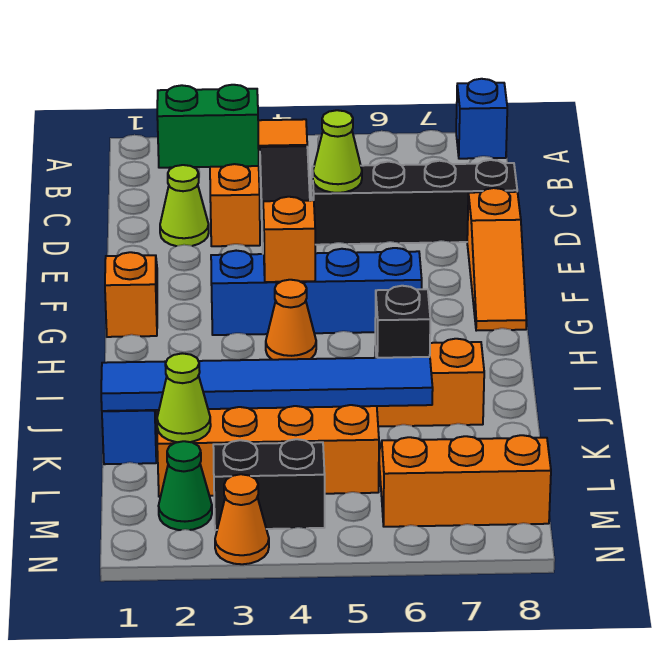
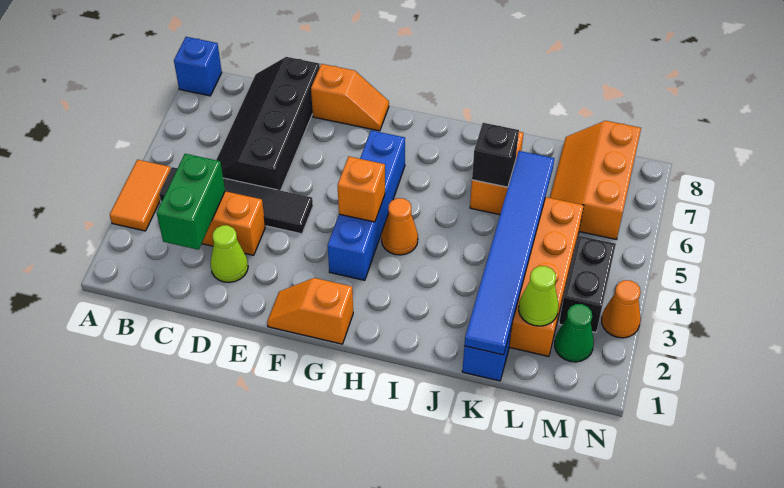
lime 1x1 cone [313,110,362,193] -> none
orange 1x3 slope [467,188,526,331] -> orange 1x2 slope [311,64,389,131]

